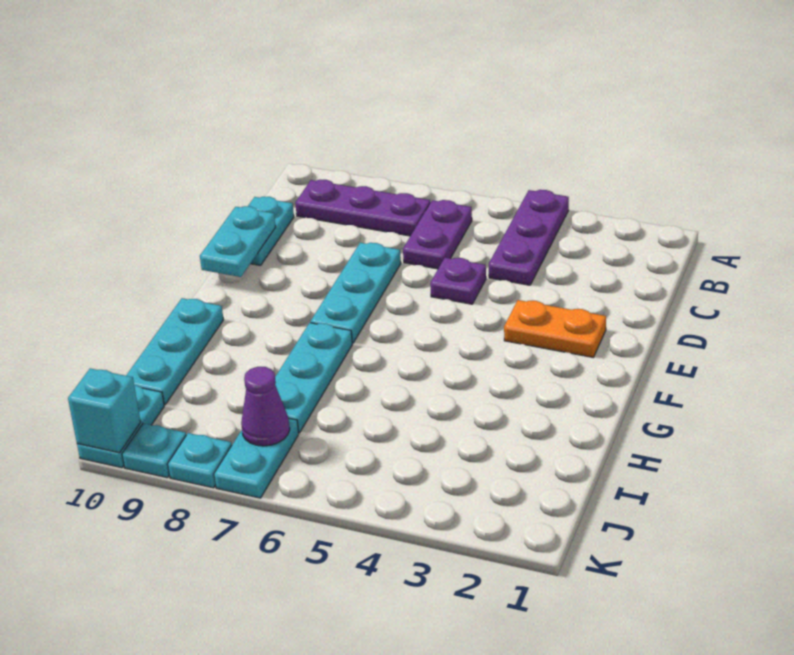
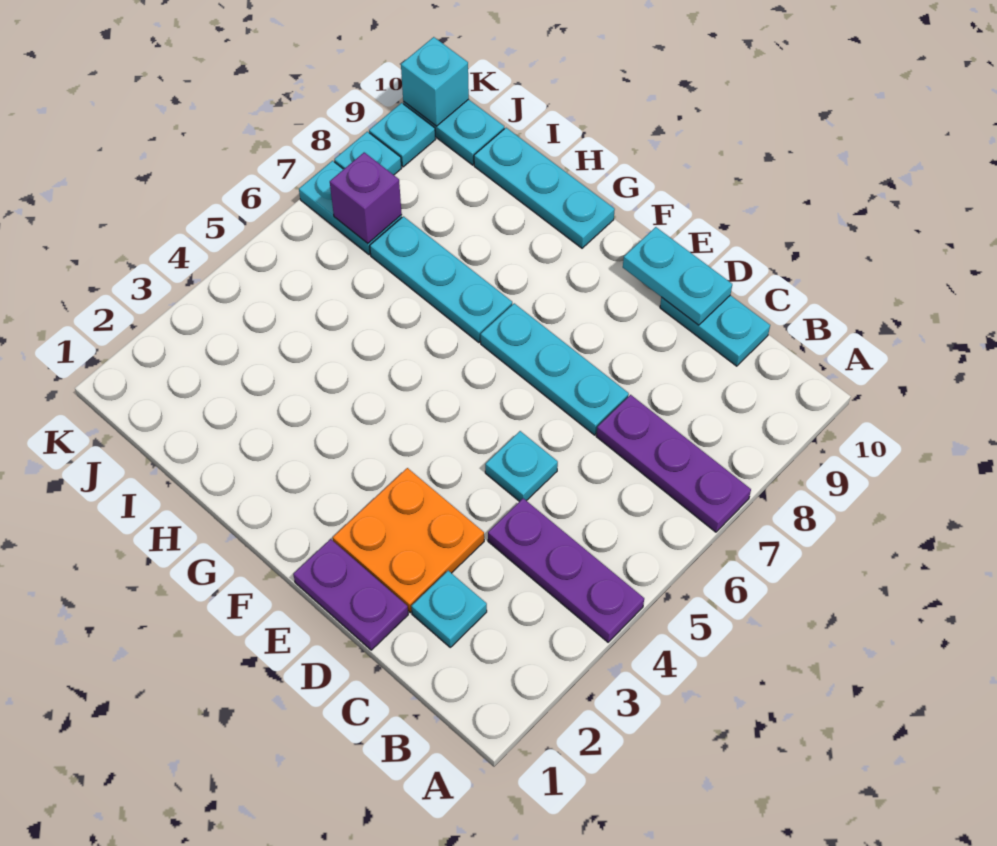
purple 1x2 plate [403,200,472,269] -> purple 1x2 plate moved to [293,539,408,650]
purple 1x3 plate [295,180,430,236] -> purple 1x3 plate turned to [596,395,751,532]
none -> cyan 1x1 plate [411,571,487,647]
purple 1x1 plate [430,258,486,304] -> cyan 1x1 plate [485,431,558,502]
orange 1x2 plate [504,300,606,357] -> orange 2x2 plate [333,468,484,612]
purple 1x1 cone [241,367,290,446] -> purple 1x1 brick [330,152,402,243]

